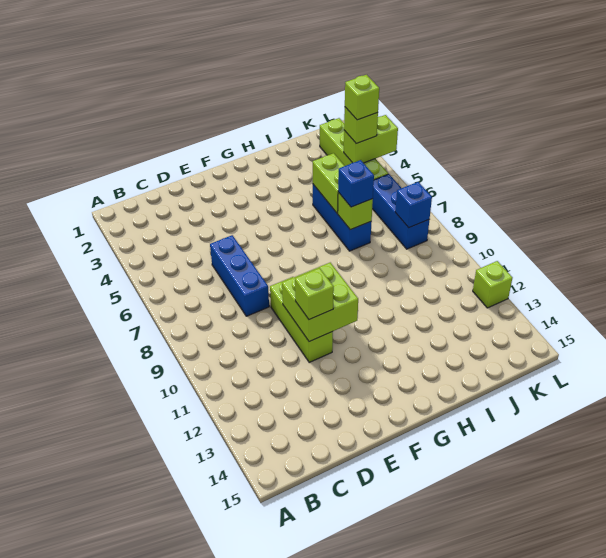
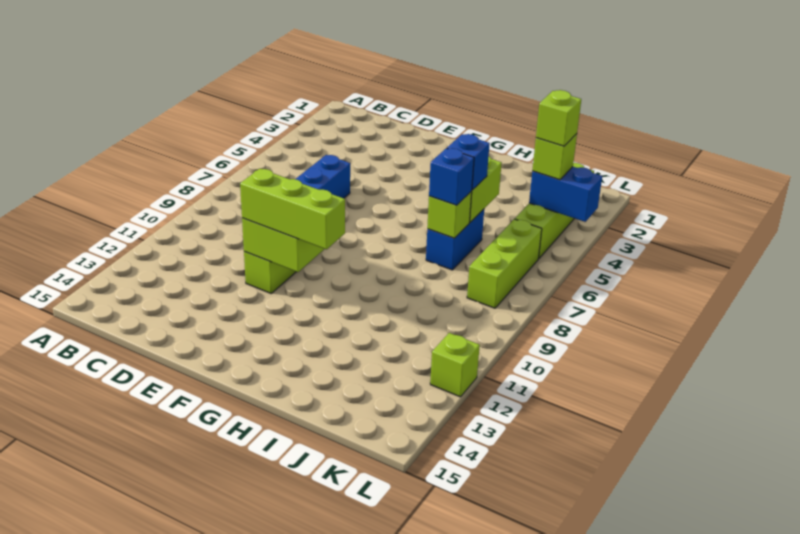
lime 1x1 brick [295,268,334,319] -> lime 1x3 brick [240,169,345,249]
blue 1x3 brick [313,185,372,251] -> blue 1x2 brick [426,209,484,270]
lime 1x2 brick [344,115,398,163] -> blue 1x2 brick [529,167,602,222]
blue 1x3 brick [372,174,429,249] -> lime 1x3 brick [467,219,542,308]
blue 1x1 brick [395,182,432,228] -> blue 1x1 brick moved to [447,134,490,190]

